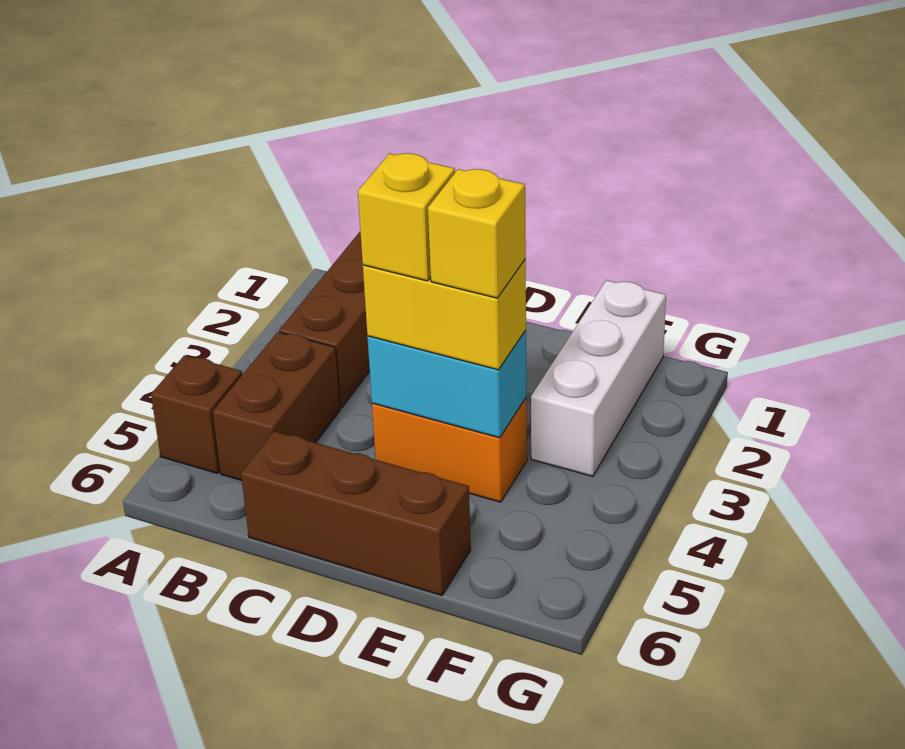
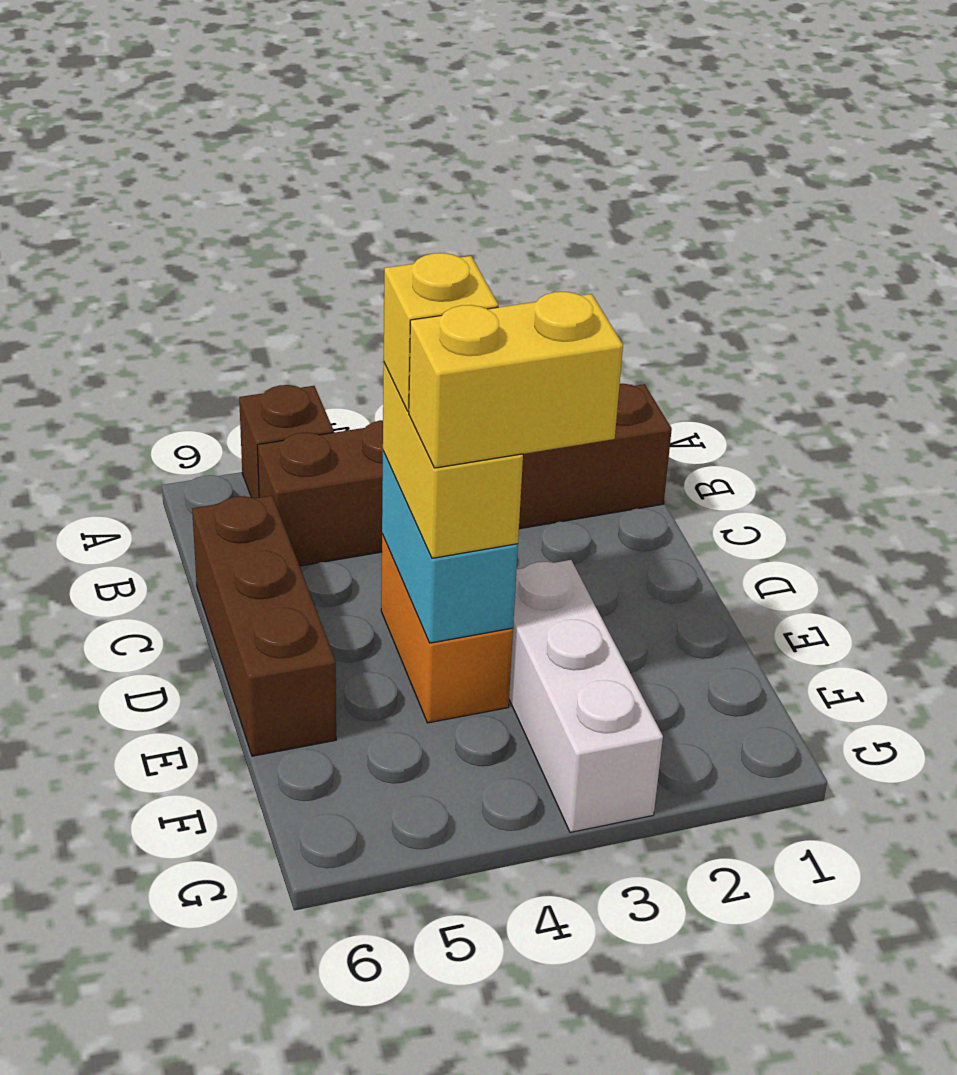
yellow 1x1 brick [428,169,526,298] -> yellow 1x2 brick [409,292,623,468]
white 1x3 brick [531,280,666,476] -> white 1x3 brick turned to [509,560,663,833]

